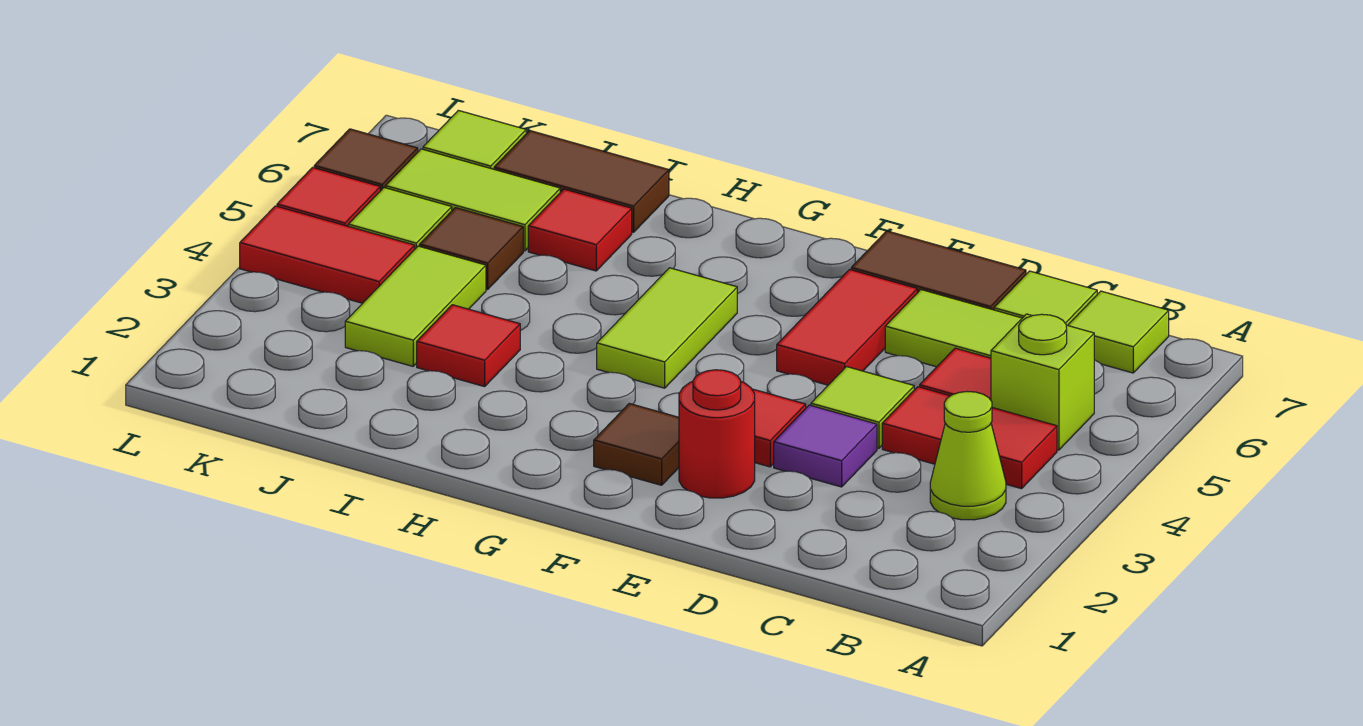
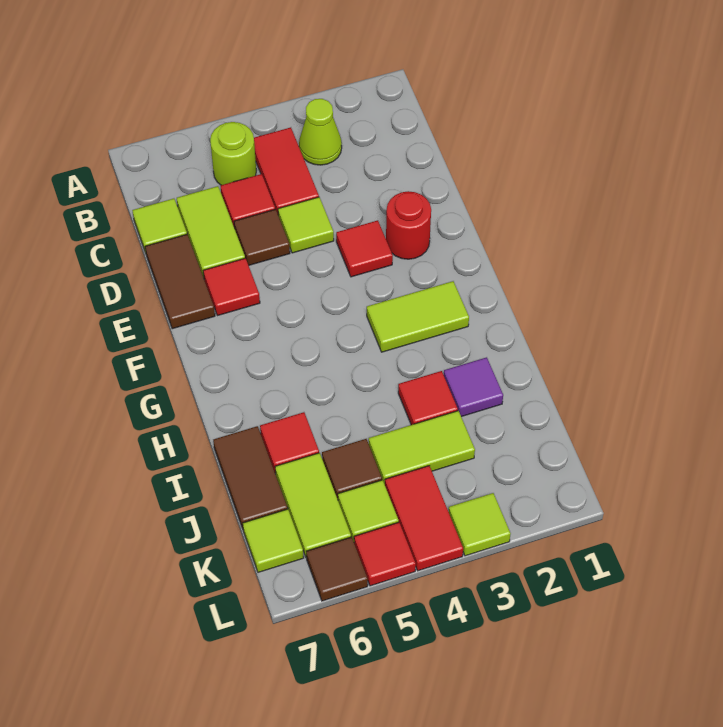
lime 1x1 brick [991,314,1094,450] -> lime 1x1 round brick [210,122,256,185]
lime 1x1 tile [1068,291,1169,373] -> lime 1x1 tile moved to [449,493,511,556]
purple 1x1 tile [774,405,877,487] -> purple 1x1 tile moved to [444,357,503,417]
red 1x2 tile [777,269,917,385] -> red 1x1 tile [203,258,260,316]
brown 1x1 tile [594,403,679,485] -> brown 1x1 tile moved to [234,209,290,265]
lime 1x2 tile [597,268,737,388] -> lime 1x2 tile moved to [367,281,469,352]

